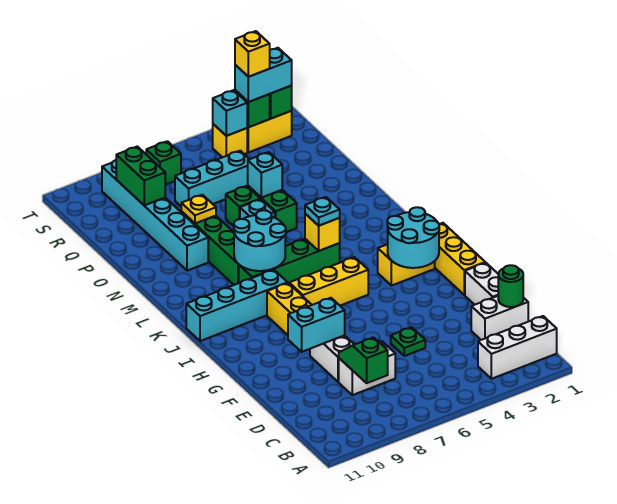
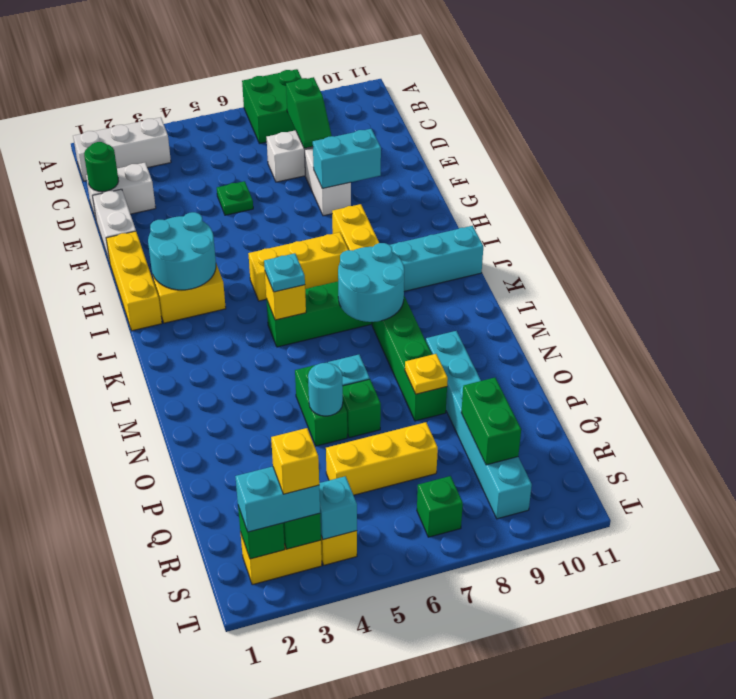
none -> green 2x2 brick [242,69,301,144]
cyan 1x1 brick [248,152,282,198] -> cyan 1x1 round brick [308,363,343,416]
cyan 1x3 brick [175,151,249,206] -> yellow 1x3 brick [326,422,438,495]

